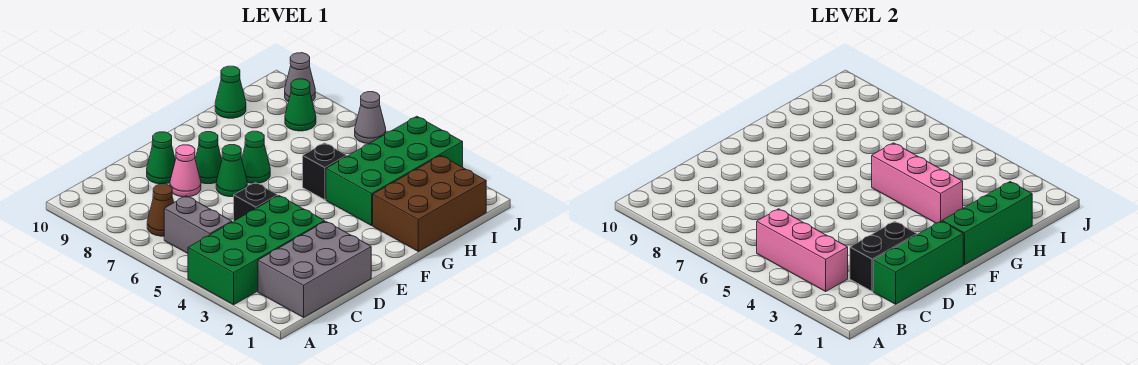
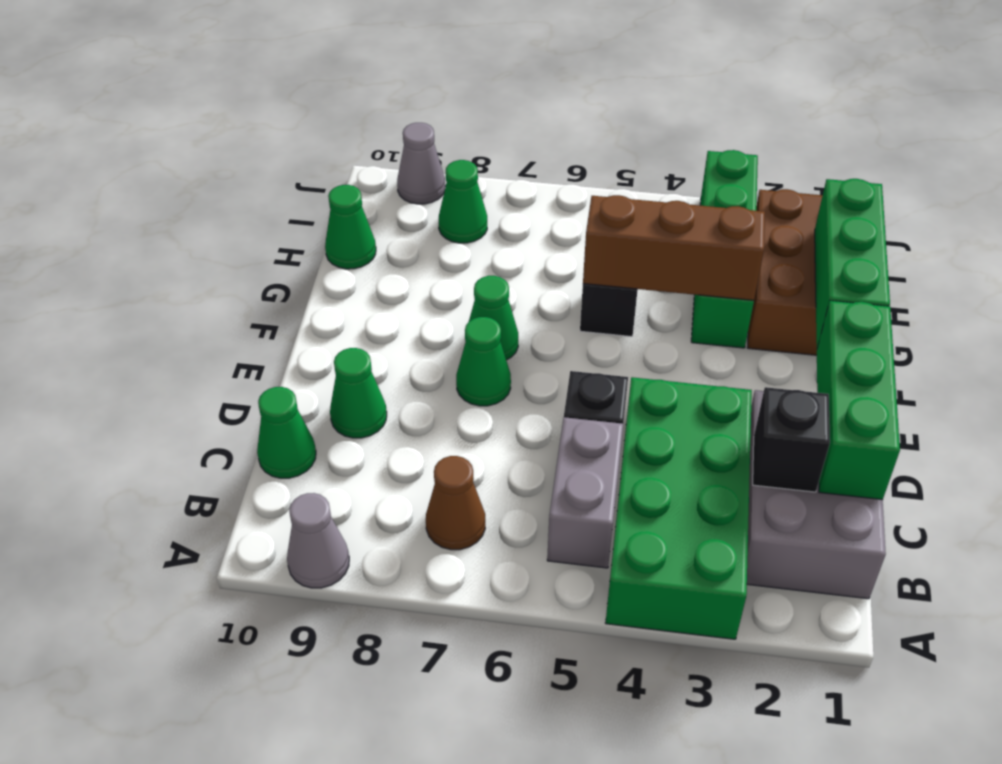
pink 1x3 brick [757,209,848,291] -> none
grey 1x2 brick [164,196,232,253] -> grey 1x2 brick turned to [547,417,623,568]
black 1x2 brick [850,221,917,291] -> black 1x1 brick [753,387,830,492]
pink 1x1 cone [170,145,201,197] -> none
green 1x1 cone [195,132,222,184] -> green 1x1 cone moved to [257,387,316,478]
green 2x4 brick [326,116,463,226] -> green 1x4 brick [691,150,758,348]
pink 1x3 brick [872,143,963,223] -> brown 1x3 brick [583,195,765,300]
grey 1x1 cone [355,92,386,144] -> grey 1x1 cone moved to [287,493,349,588]

